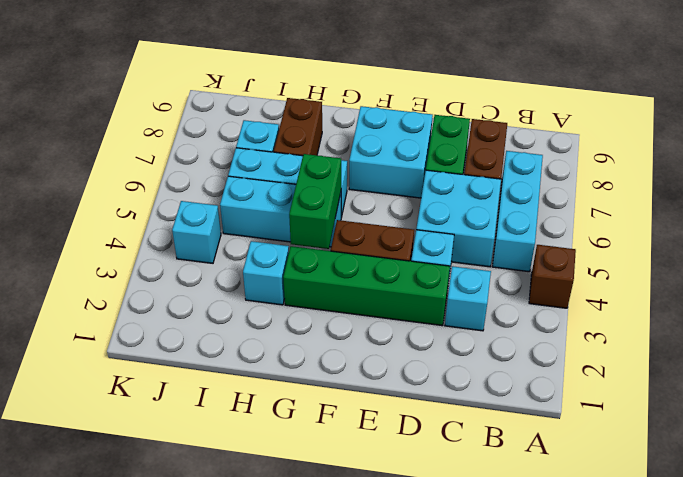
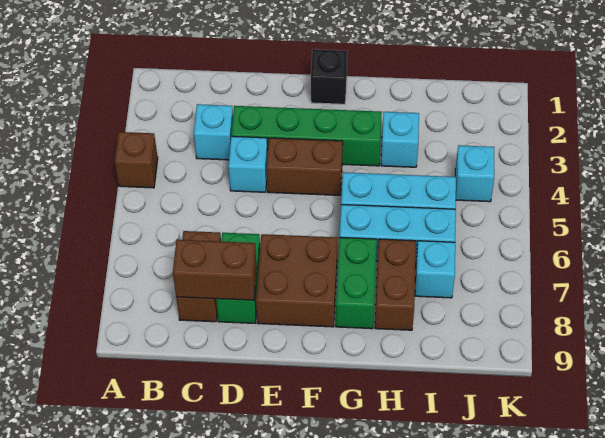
cyan 1x3 brick [492,151,543,272] -> none
cyan 2x2 brick [416,170,501,267] -> none
none -> brown 1x2 brick [173,240,257,300]
cyan 2x2 brick [349,106,433,198] -> brown 2x2 brick [256,234,338,327]
none -> black 1x1 brick [311,49,347,104]
green 1x2 brick [289,154,341,249] -> green 1x2 brick moved to [336,237,377,329]

